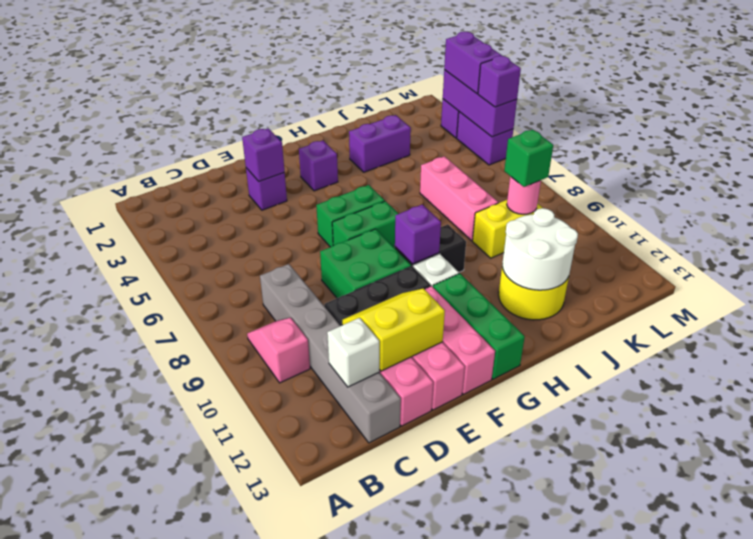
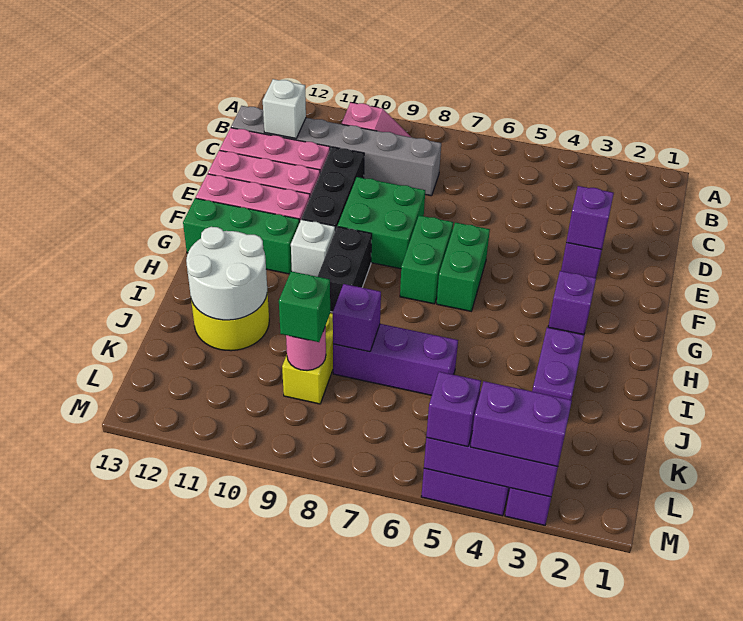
yellow 2x2 slope [342,288,445,371] -> none
purple 1x1 brick [395,204,441,264] -> purple 1x1 brick moved to [333,284,381,352]
pink 1x3 brick [420,156,498,241] -> purple 1x3 brick [333,324,458,395]

